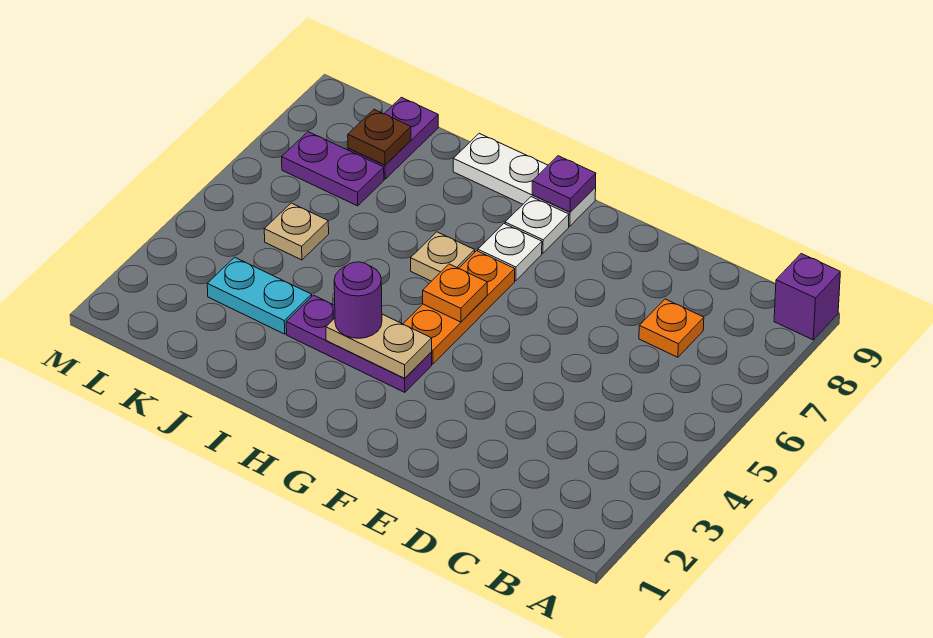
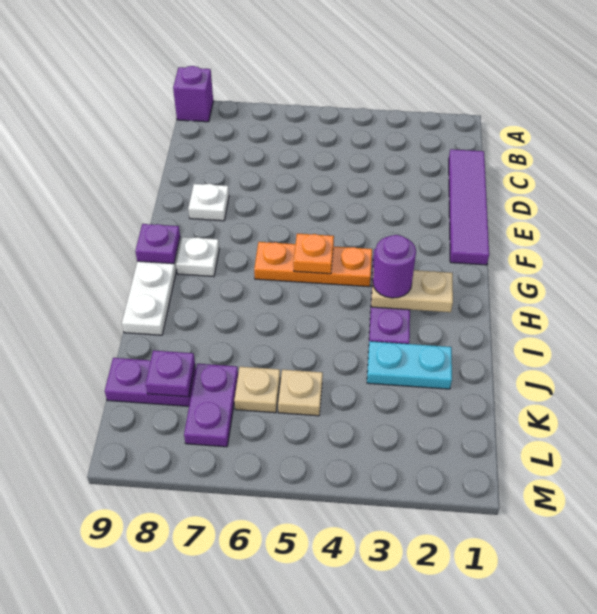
none -> purple 1x4 tile [449,149,489,265]
orange 1x1 plate [639,299,704,357] -> none
tan 1x2 plate [326,314,432,378] -> tan 1x2 plate turned to [371,268,453,312]
white 1x1 plate [478,224,542,281] -> white 1x1 plate moved to [188,184,229,221]
tan 1x1 plate [411,232,475,281] -> tan 1x1 plate moved to [234,367,280,413]
cyan 1x2 plate [207,257,312,334] -> cyan 1x2 plate turned to [367,341,452,389]
brown 1x1 plate [348,110,411,165] -> purple 1x1 plate [146,350,195,397]

